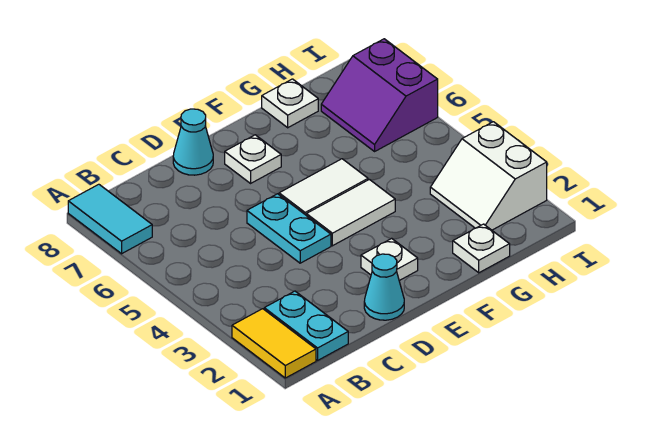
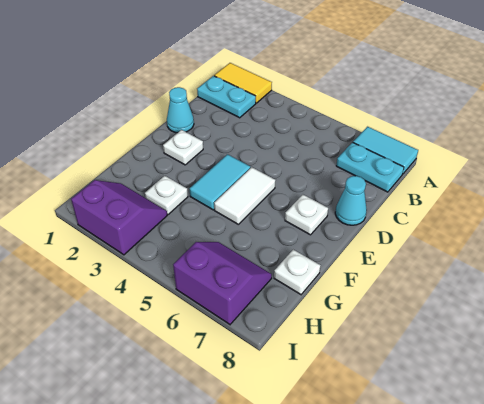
cyan 1x2 plate [247,194,331,263] -> cyan 1x2 plate moved to [336,142,404,192]
white 1x2 tile [306,179,395,246] -> cyan 1x2 tile [190,154,250,210]
white 1x1 plate [453,224,510,273] -> white 1x1 plate moved to [145,176,188,214]
white 2x2 slope [430,122,547,230] -> purple 2x2 slope [71,180,167,255]

